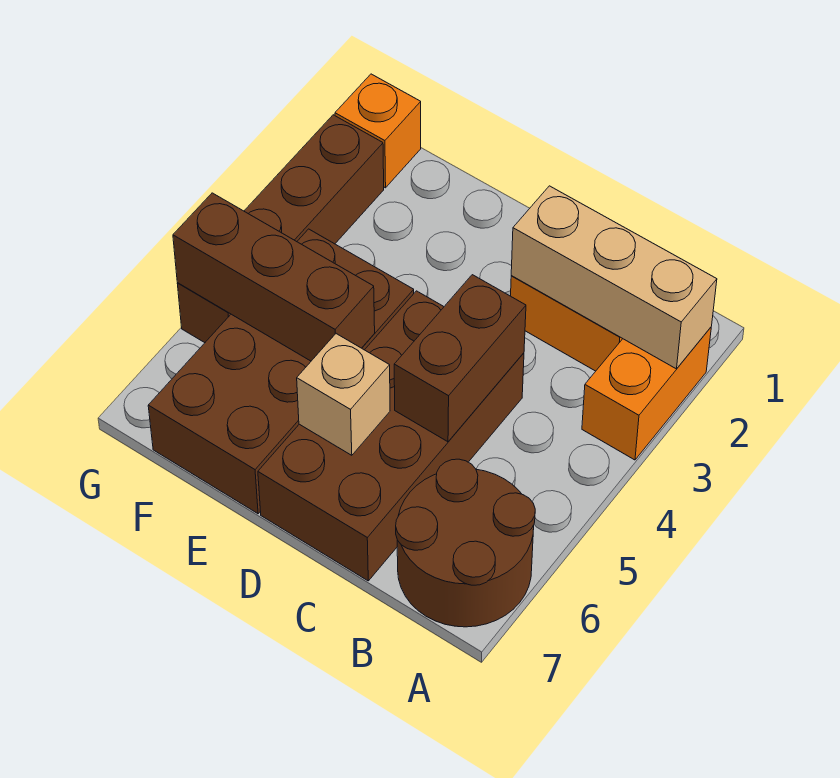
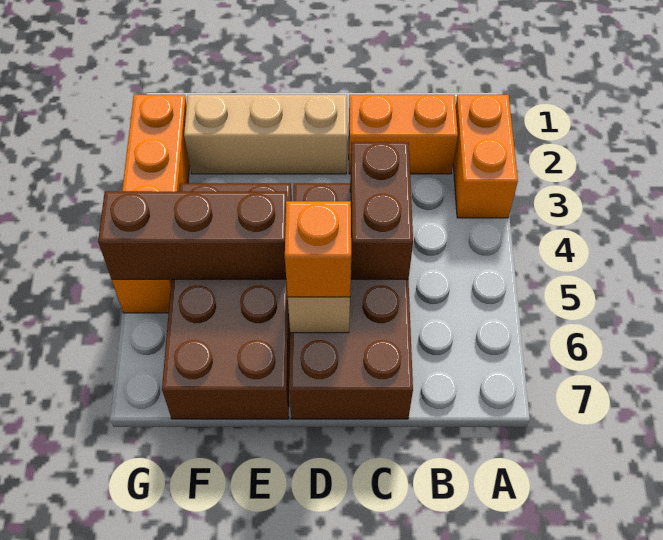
tan 1x3 brick [511,186,717,369] -> tan 1x3 brick moved to [184,95,347,174]
brown 2x2 round brick [396,459,535,627] -> none
orange 1x1 brick [335,74,421,188] -> orange 1x1 brick moved to [285,201,351,297]
brown 1x4 brick [177,115,384,343] -> orange 1x4 brick [112,95,190,313]

